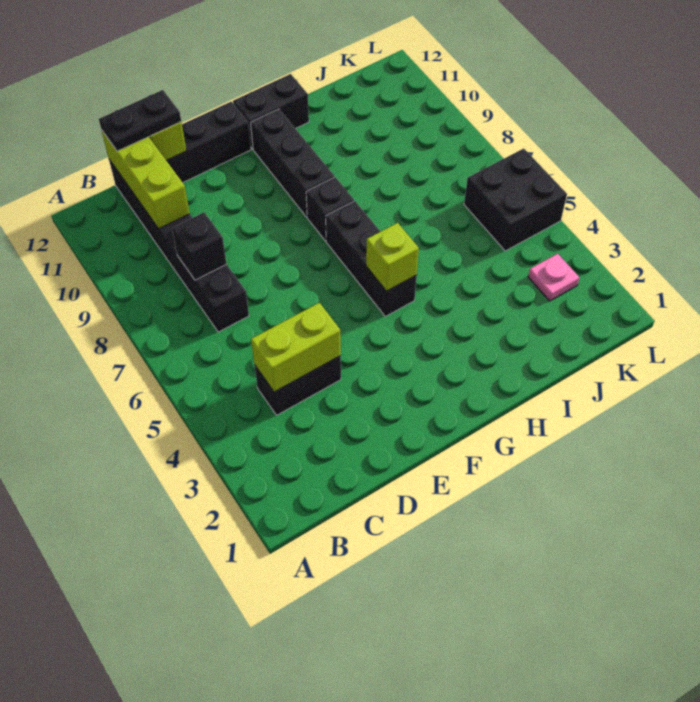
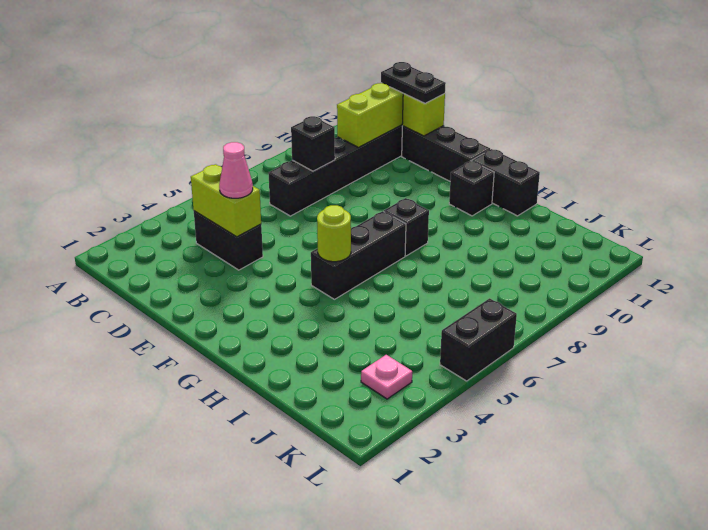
none -> pink 1x1 cone [219,142,253,198]
lime 1x1 brick [366,223,419,291] -> lime 1x1 round brick [317,205,351,262]
black 1x3 brick [251,109,334,217] -> black 1x1 brick [449,161,494,216]
black 2x2 brick [464,149,567,251] -> black 1x2 brick [440,298,517,381]

